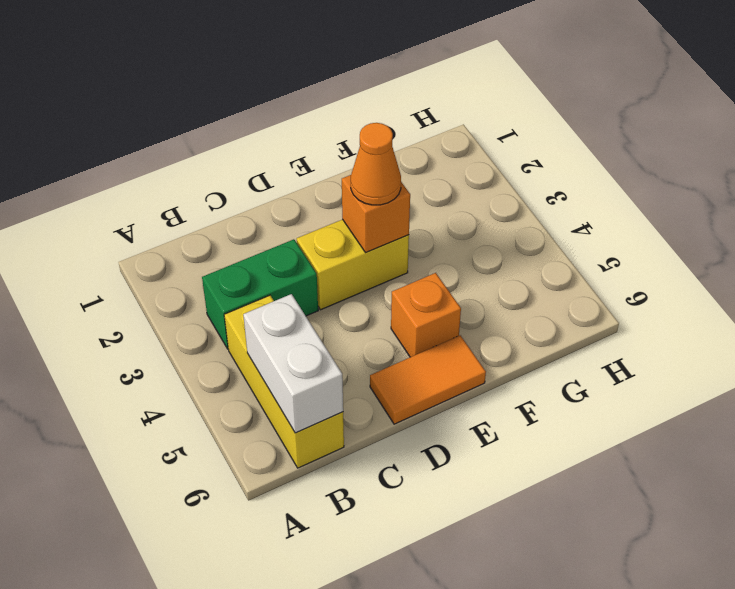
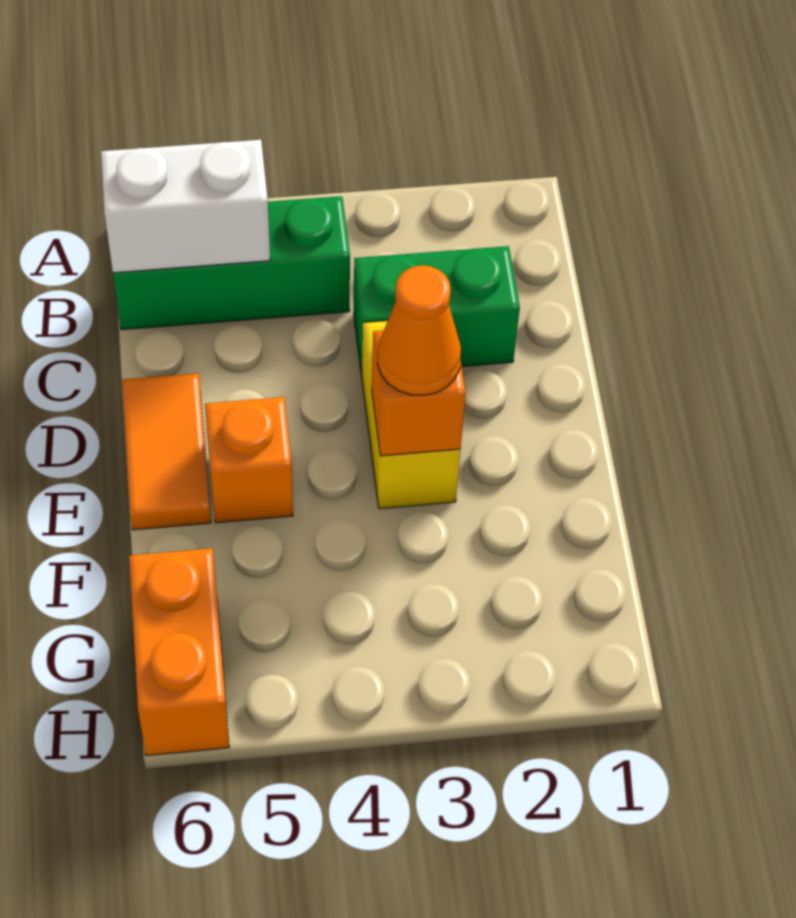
green 1x2 brick [202,239,318,349] -> green 1x2 brick turned to [354,246,520,375]
yellow 1x3 brick [224,295,344,468] -> green 1x3 brick [113,196,350,330]
none -> orange 1x2 brick [129,548,229,756]

